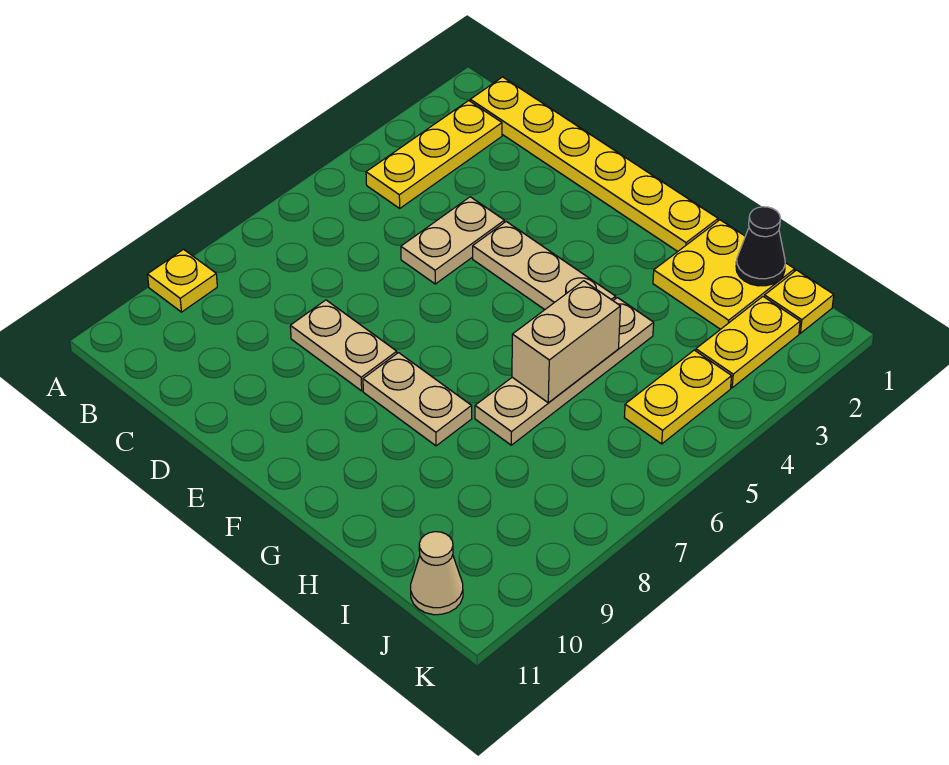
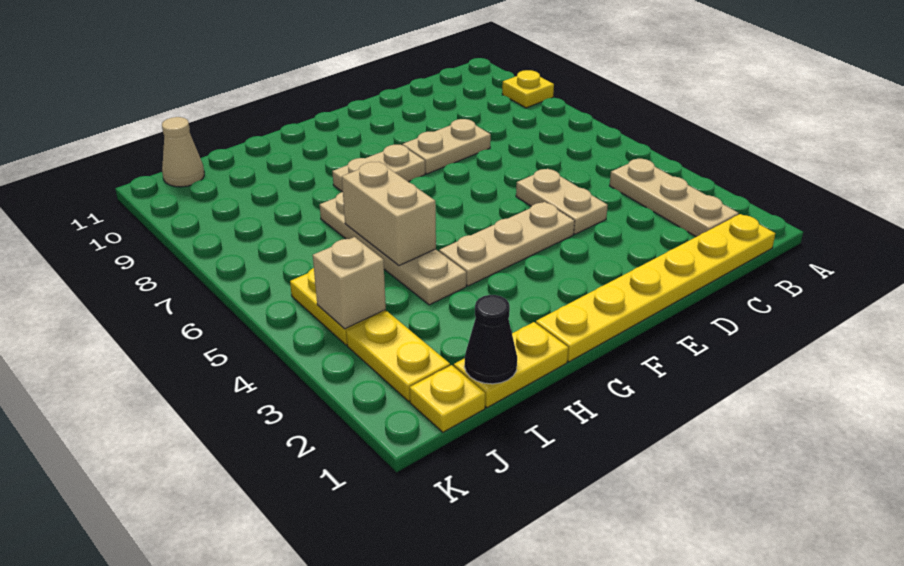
yellow 1x3 plate [366,101,502,208] -> tan 1x3 plate [610,159,738,237]
yellow 2x2 plate [653,220,795,329] -> yellow 1x2 plate [454,322,568,408]
none -> tan 1x1 brick [313,237,386,329]

